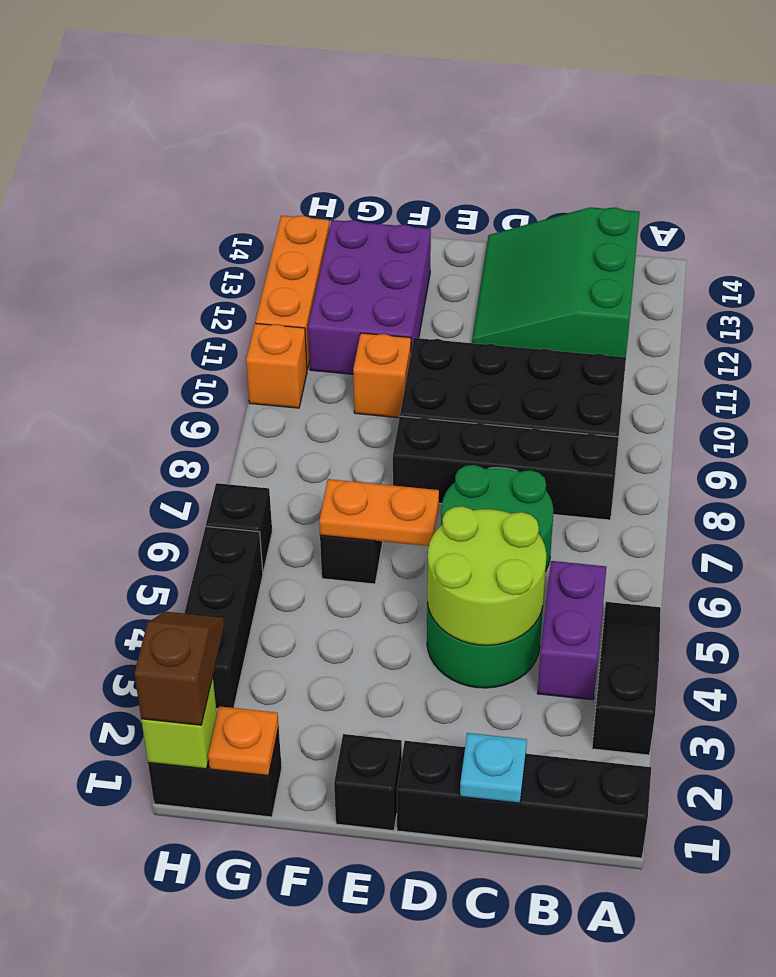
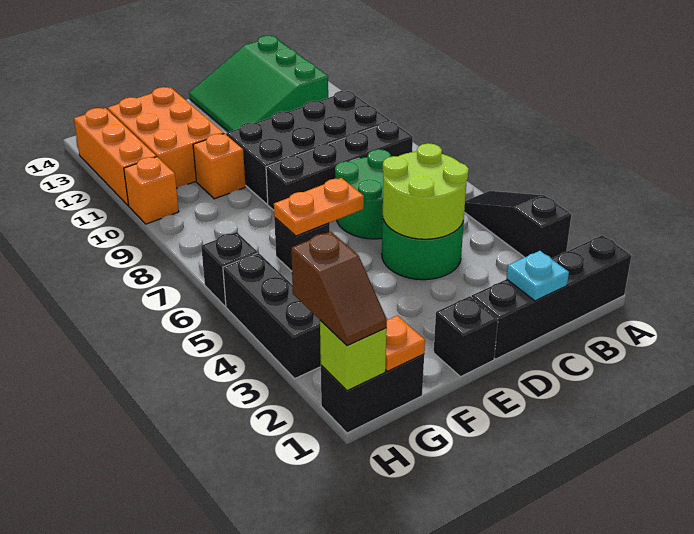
purple 1x2 brick [538,561,606,700] -> none
purple 2x3 brick [308,220,431,374] -> orange 2x3 brick [108,87,224,188]
brown 1x2 slope [134,612,224,725] -> brown 1x2 slope turned to [291,232,387,346]

